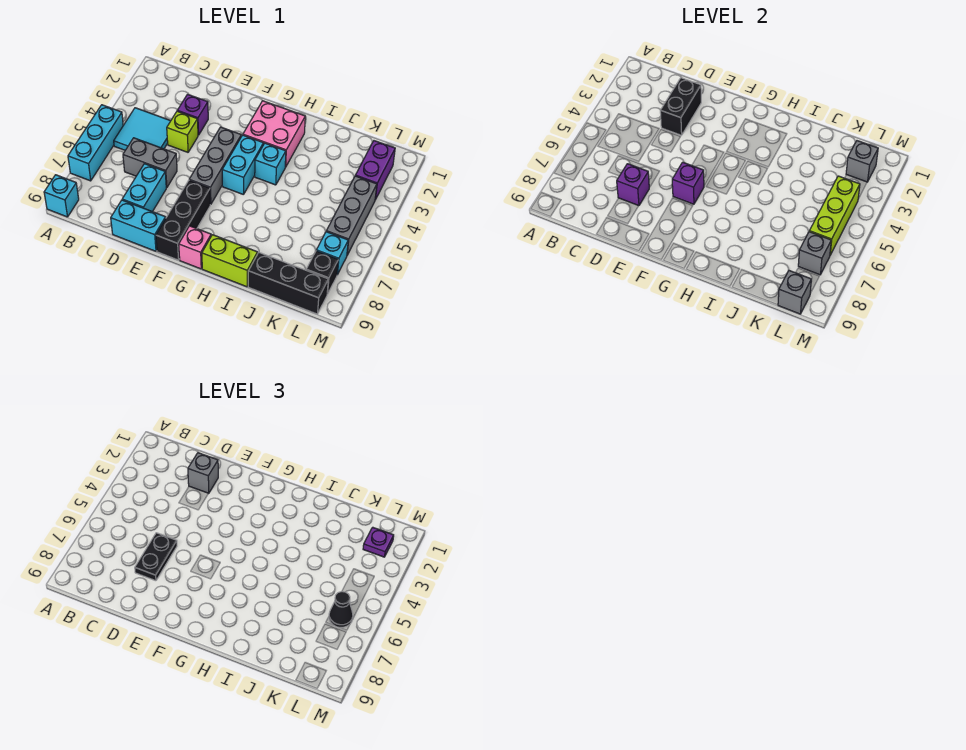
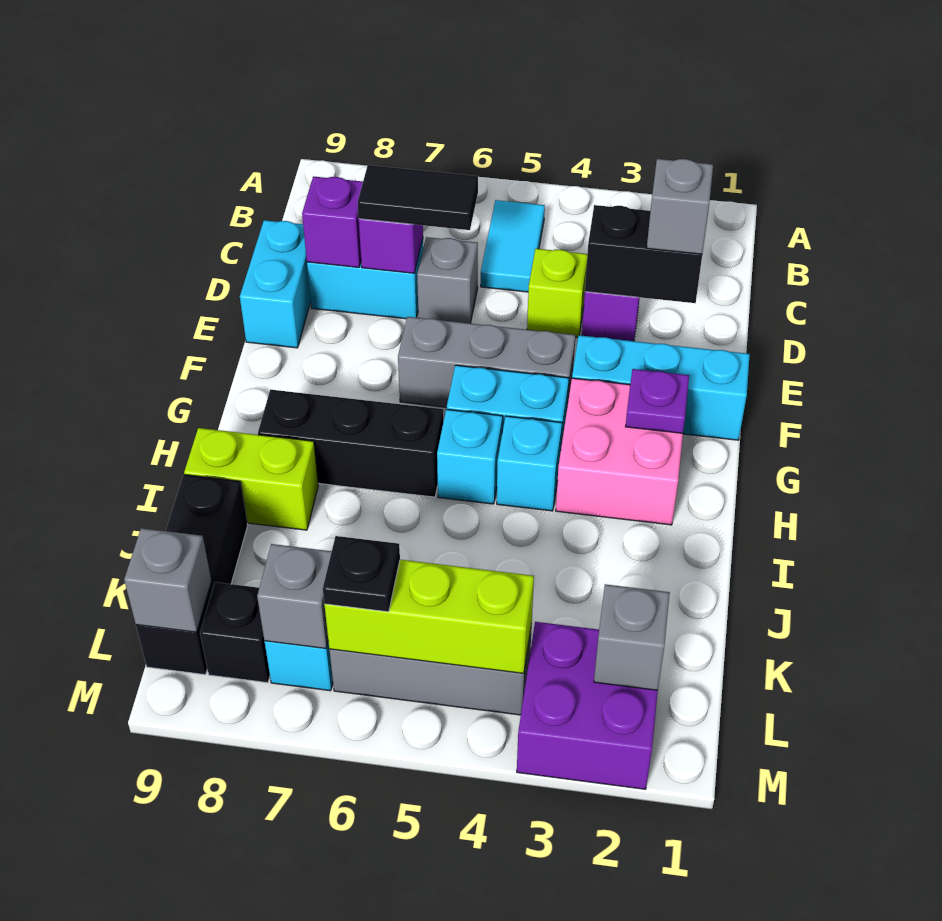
cyan 1x3 brick [68,105,123,181] -> cyan 1x3 brick moved to [572,335,750,440]
cyan 1x1 brick [44,175,79,217] -> cyan 1x1 brick moved to [437,409,503,504]
cyan 2x2 tile [114,108,170,150] -> cyan 1x2 tile [481,200,545,292]
grey 1x2 brick [123,138,177,188] -> grey 1x1 brick [417,237,478,323]
black 1x2 plate [135,533,177,581] -> black 1x2 tile [358,165,478,230]
purple 1x1 brick [672,162,704,204] -> purple 1x1 brick moved to [302,176,363,267]
black 1x3 brick [156,180,210,260] -> black 1x3 brick moved to [258,390,443,497]
pink 1x1 brick [179,226,211,269] -> none
lime 1x2 brick [202,235,258,287] -> lime 1x2 brick turned to [184,428,318,530]
purple 1x2 brick [355,141,395,200] -> purple 2x2 brick [517,622,658,789]
purple 1x1 plate [363,527,394,557] -> purple 1x1 plate moved to [625,369,689,433]
black 1x1 cone [329,592,353,627] -> black 1x1 plate [323,536,400,612]

